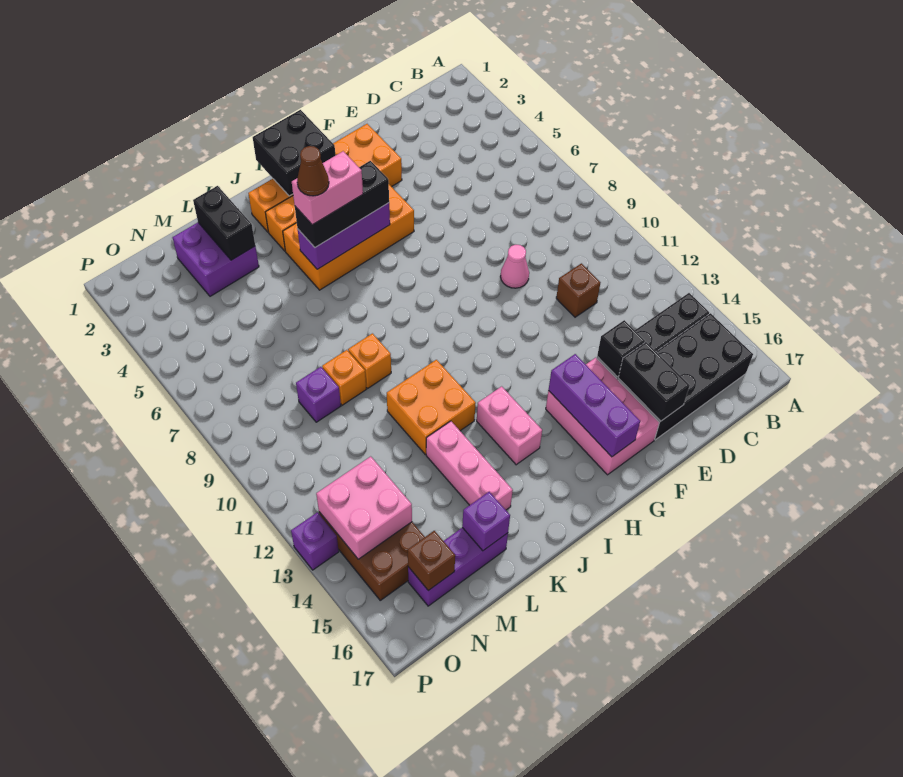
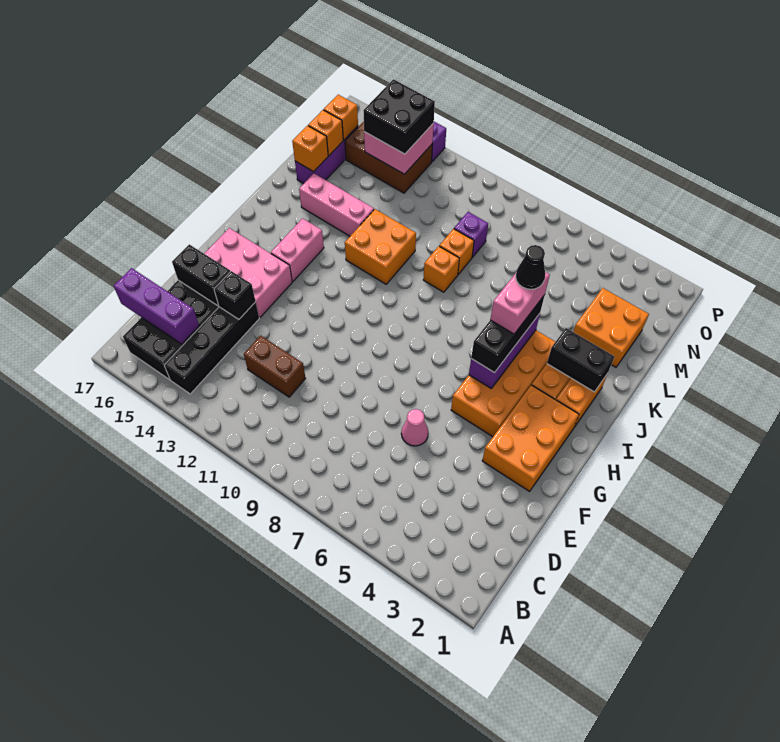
brown 1x1 brick [556,263,600,317] -> brown 1x2 brick [244,336,305,397]
pink 1x1 cone [501,245,529,288] -> pink 1x1 cone moved to [401,409,428,446]
purple 1x3 brick [549,354,640,457] -> purple 1x3 brick moved to [114,268,199,344]
black 2x2 brick [253,110,335,196] -> black 2x2 brick moved to [363,79,435,154]
pink 1x2 brick [477,386,542,465] -> pink 1x2 brick turned to [271,218,324,281]
brown 1x1 cone [297,146,329,196] -> black 1x1 cone [516,245,545,289]
purple 2x2 brick [173,223,259,296] -> orange 2x2 brick [573,288,649,367]
black 1x2 brick [193,186,255,260] -> black 1x2 brick moved to [547,328,615,392]
purple 1x1 brick [462,492,510,551] -> orange 1x1 brick [292,126,328,172]
none -> orange 1x1 brick [308,110,343,156]
brown 1x1 brick [408,531,455,591] -> orange 1x1 brick [324,95,358,140]

